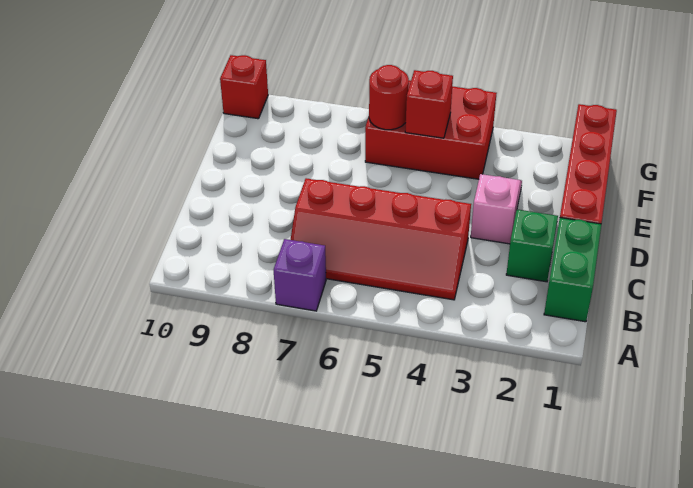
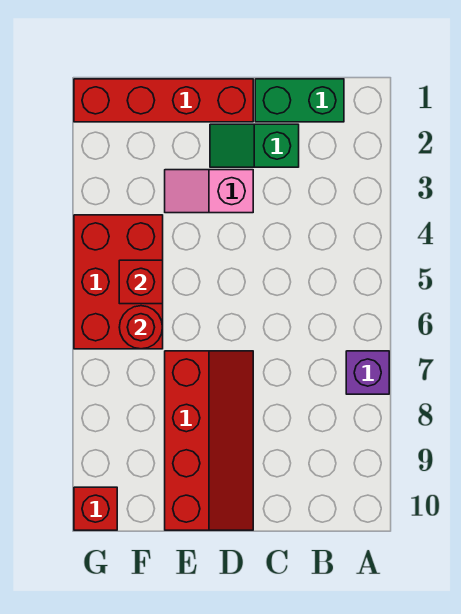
red 2x4 slope [291,178,471,300] -> red 2x4 slope moved to [165,351,253,530]

